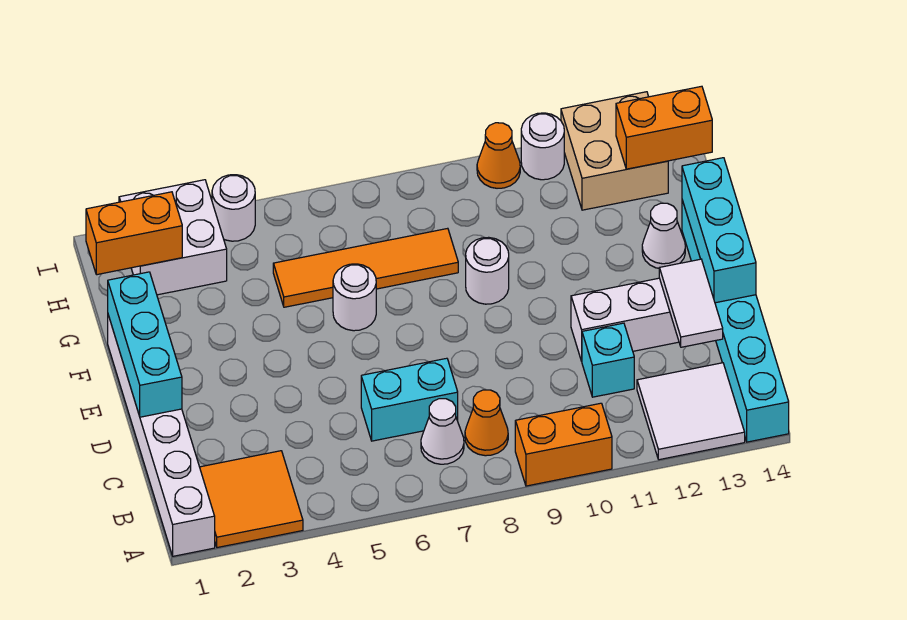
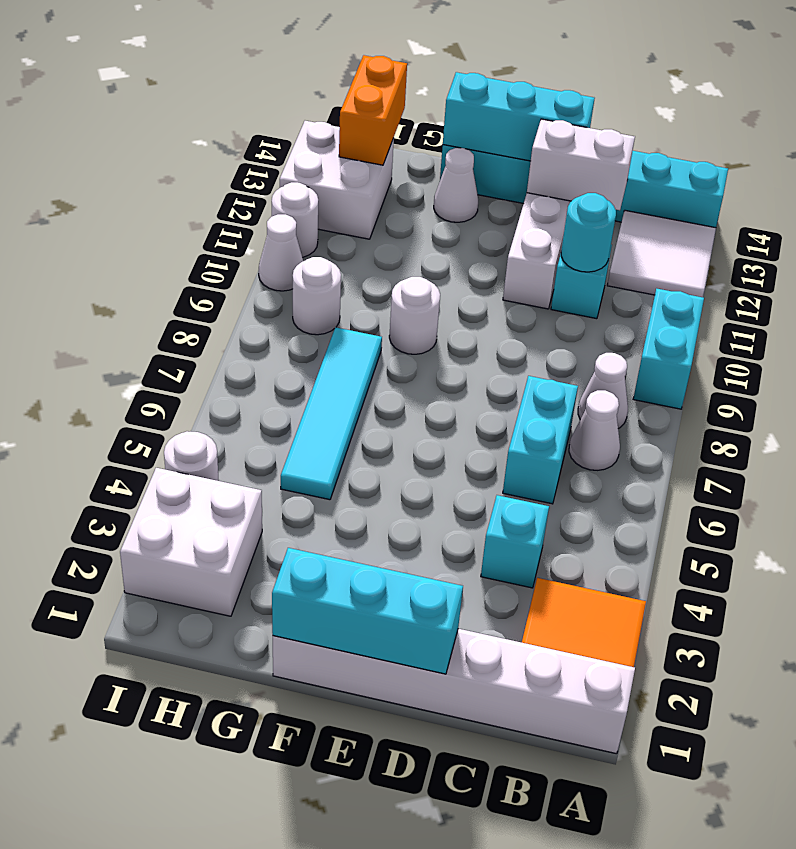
orange 1x2 brick [515,403,612,486] -> cyan 1x2 brick [633,289,704,409]
orange 1x1 cone [465,390,508,456] -> white 1x1 cone [578,353,628,429]
none -> cyan 1x1 brick [481,495,549,588]
none -> cyan 1x1 round brick [561,193,616,272]
white 1x2 tile [659,259,723,347] -> white 1x2 brick [527,119,635,210]
white 1x1 round brick [333,264,376,331] -> white 1x1 round brick moved to [293,257,341,335]
orange 1x4 tile [273,228,458,307] -> cyan 1x4 tile [281,327,382,500]
orange 1x2 brick [86,192,182,275] -> none
tan 2x2 brick [561,92,668,210] -> white 2x2 brick [280,121,394,239]
orange 1x1 cone [477,123,520,188] -> white 1x1 cone [259,214,303,291]

